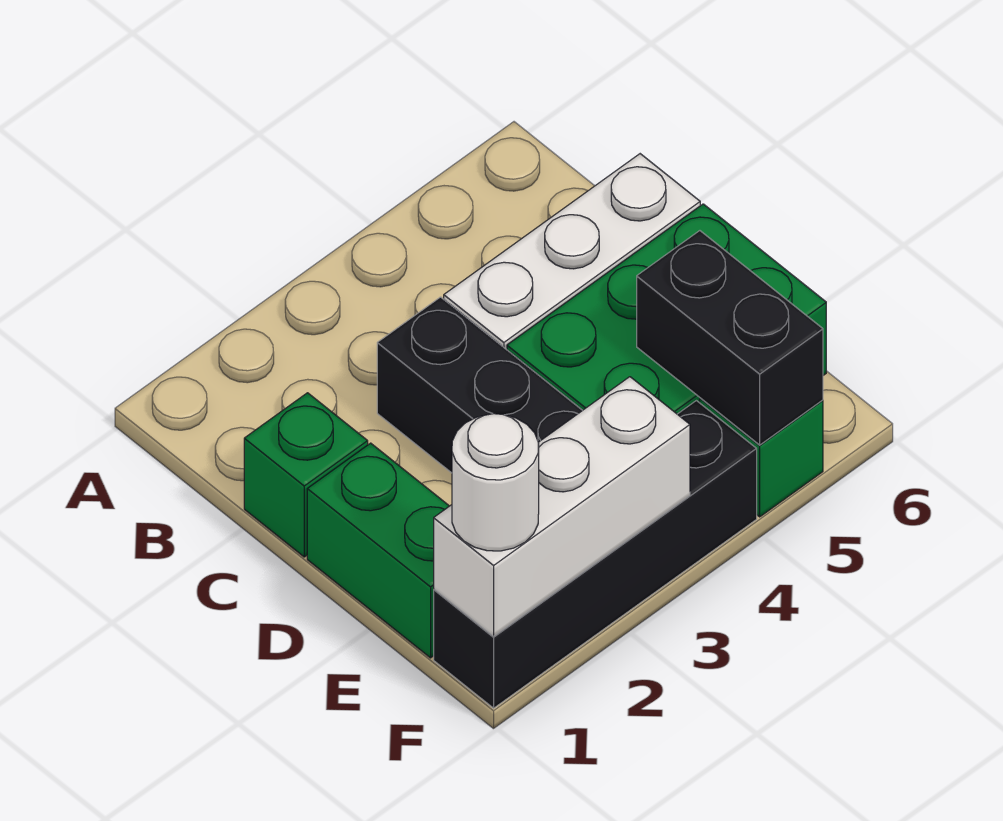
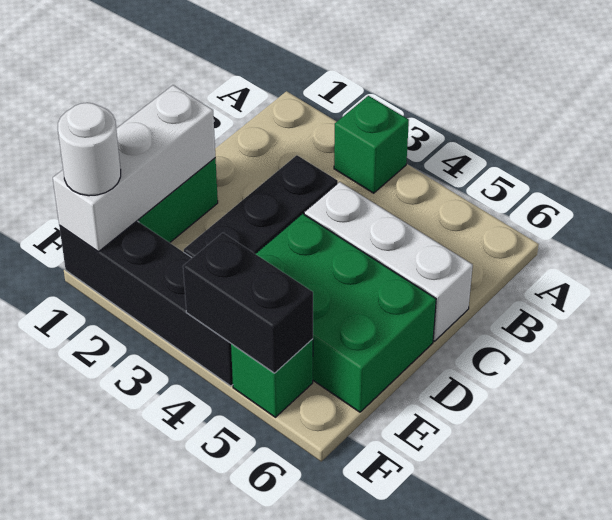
green 1x1 brick [244,393,368,557] -> green 1x1 brick moved to [334,96,409,193]
black 1x2 brick [637,231,823,445] -> black 1x2 brick turned to [183,233,313,373]
white 1x3 brick [434,377,690,636] -> white 1x3 brick turned to [53,85,215,252]

